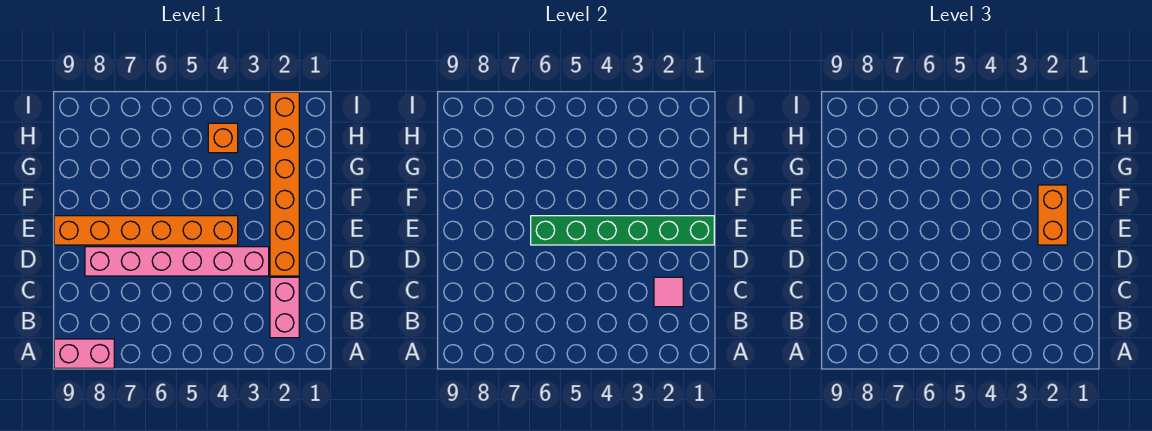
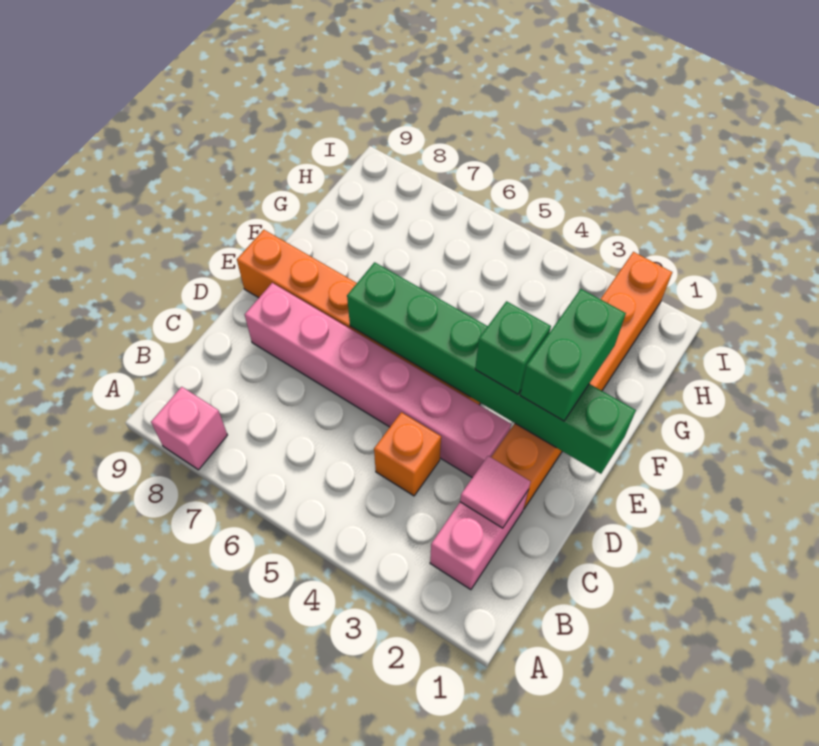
pink 1x2 brick [54,339,114,368] -> pink 1x1 brick [151,387,227,470]
orange 1x2 brick [1038,185,1067,245] -> green 1x2 brick [520,289,626,421]
none -> green 1x1 brick [475,301,551,394]
orange 1x1 brick [208,123,238,153] -> orange 1x1 brick moved to [374,412,441,496]

